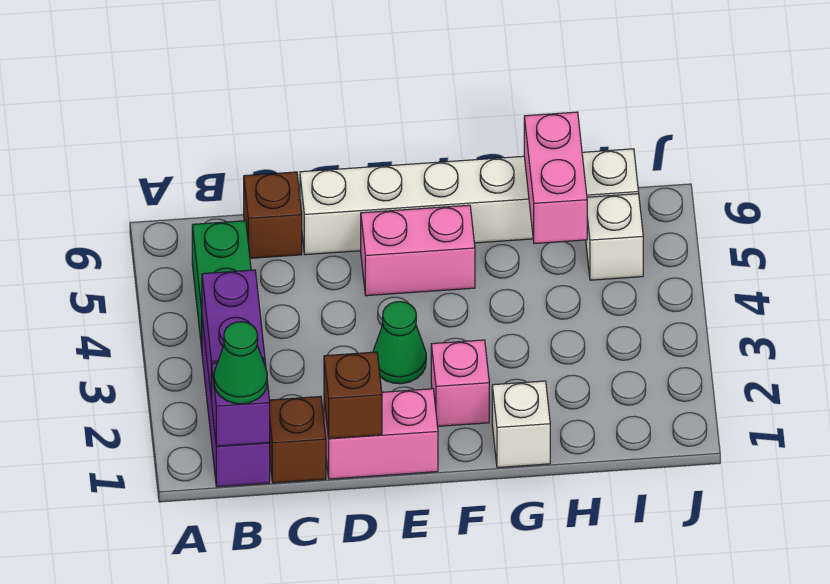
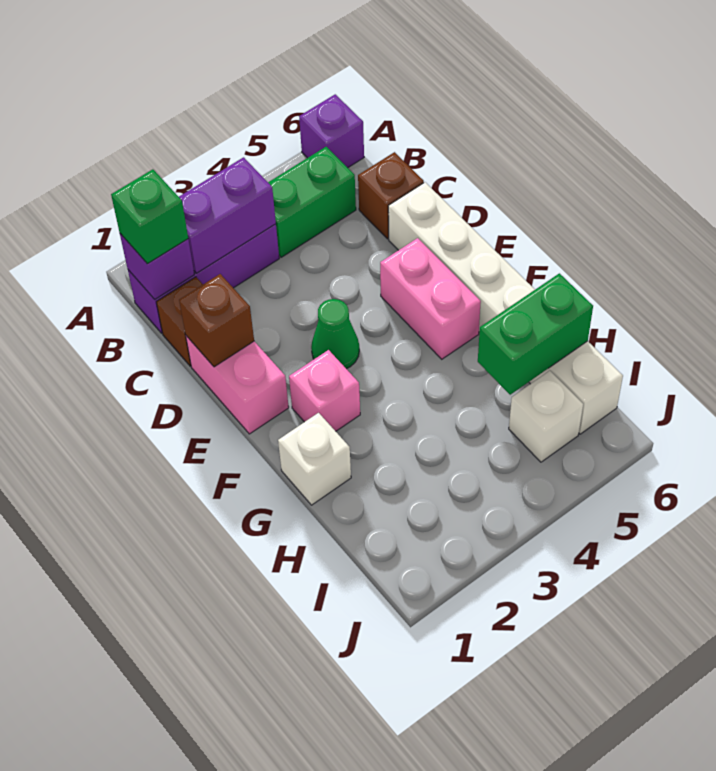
none -> purple 1x1 brick [299,94,364,168]
green 1x1 cone [214,322,267,404] -> green 1x1 brick [111,169,188,264]
pink 1x2 brick [524,112,587,244] -> green 1x2 brick [478,273,593,395]

